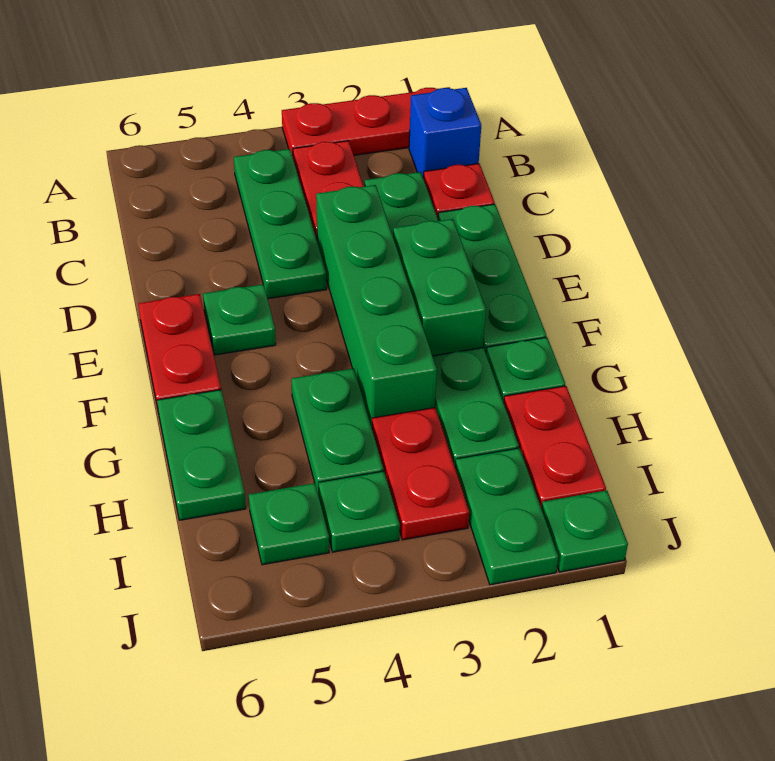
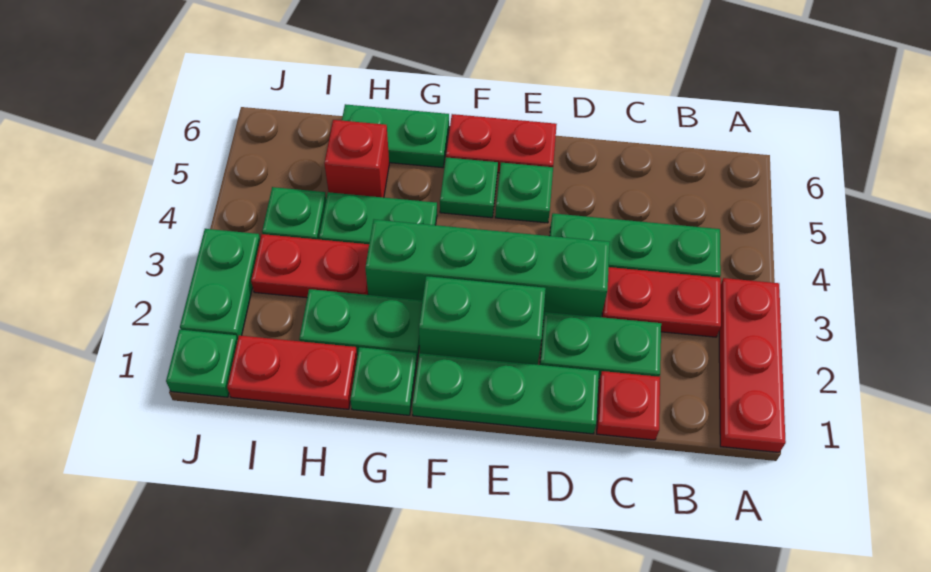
blue 1x1 brick [409,88,481,177] -> none
none -> red 1x1 brick [324,120,389,198]
green 1x2 plate [455,448,558,585] -> green 1x2 plate turned to [180,229,260,340]
green 1x1 plate [249,483,329,565] -> green 1x1 plate moved to [440,157,498,218]

